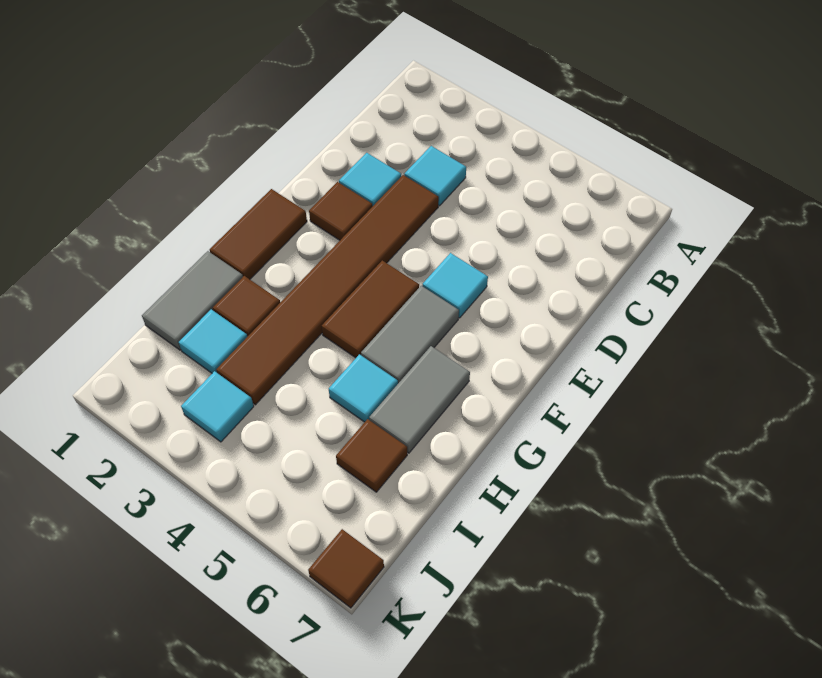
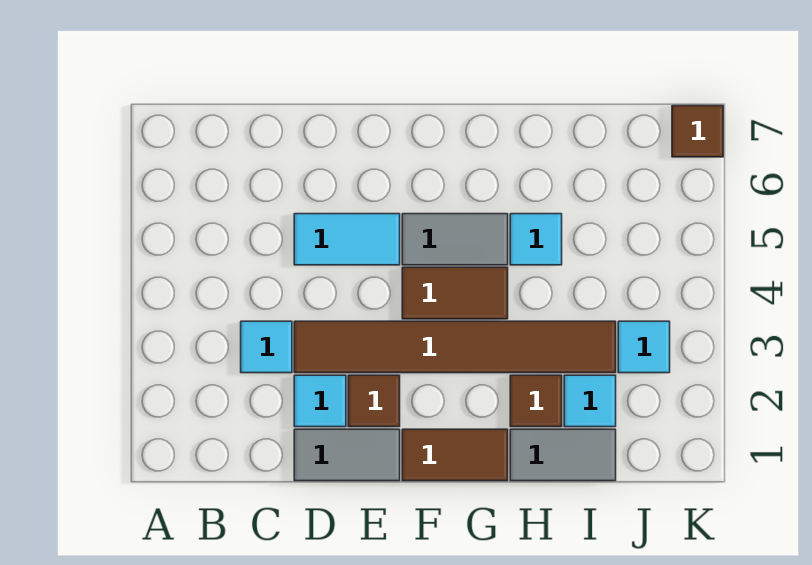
cyan 1x1 tile [422,253,488,318] -> cyan 1x2 tile [294,214,400,265]
grey 1x2 tile [369,346,470,453] -> grey 1x2 tile moved to [294,429,400,481]
brown 1x1 tile [336,419,407,492] -> none

